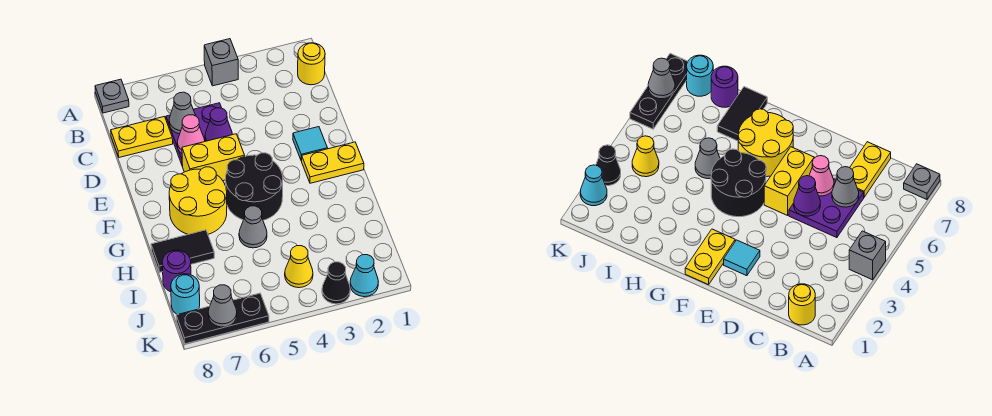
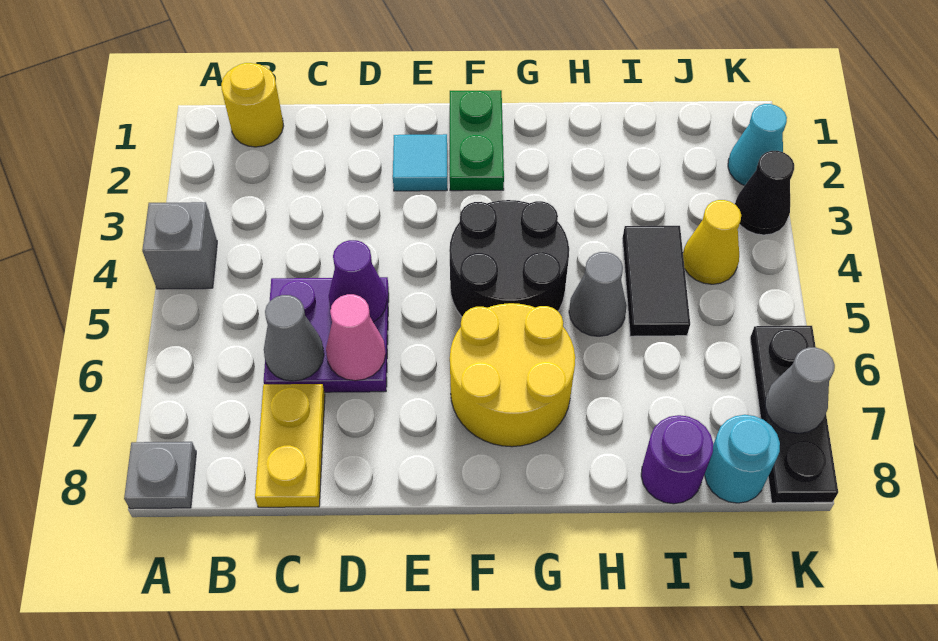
yellow 1x2 brick [182,134,245,181] -> none
yellow 1x2 plate [302,142,364,183] -> green 1x2 plate [450,90,504,191]
black 1x2 tile [151,230,214,272] -> black 1x2 tile moved to [622,226,690,336]

